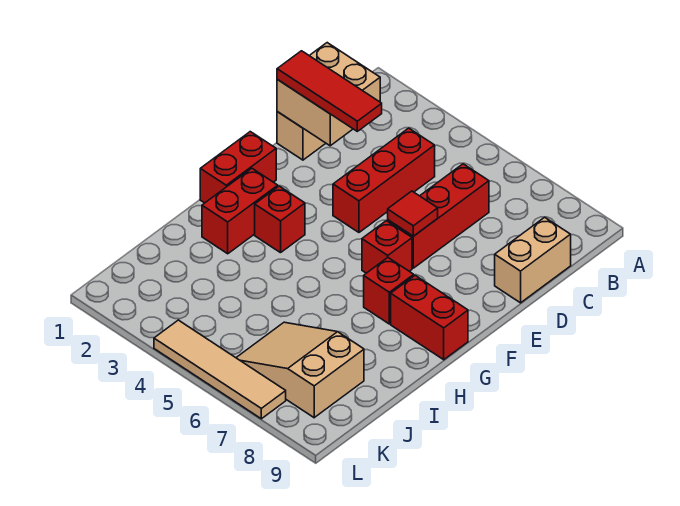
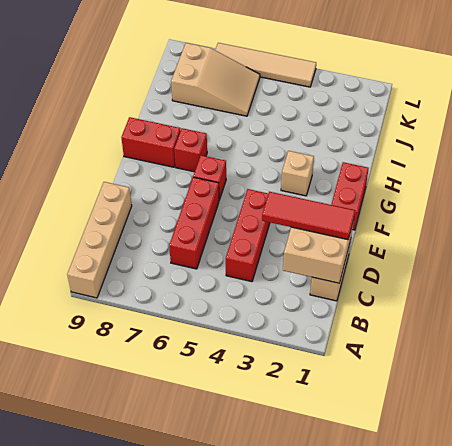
tan 1x2 brick [495,217,571,303] -> tan 1x4 brick [67,182,132,298]
red 1x1 tile [388,191,438,236] -> none
red 1x2 brick [202,168,278,254] -> none
red 1x1 brick [255,186,305,253] -> tan 1x1 brick [281,151,314,196]

